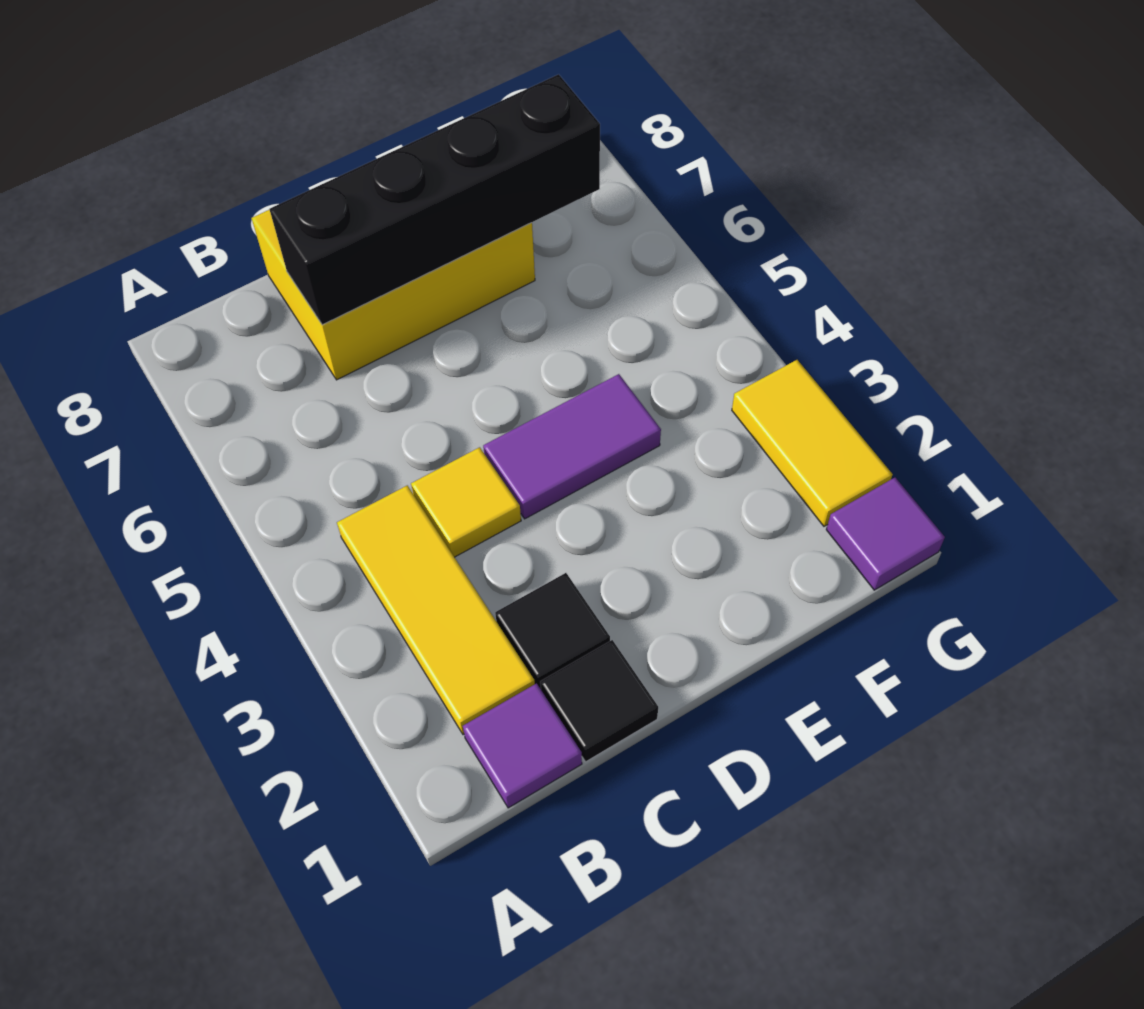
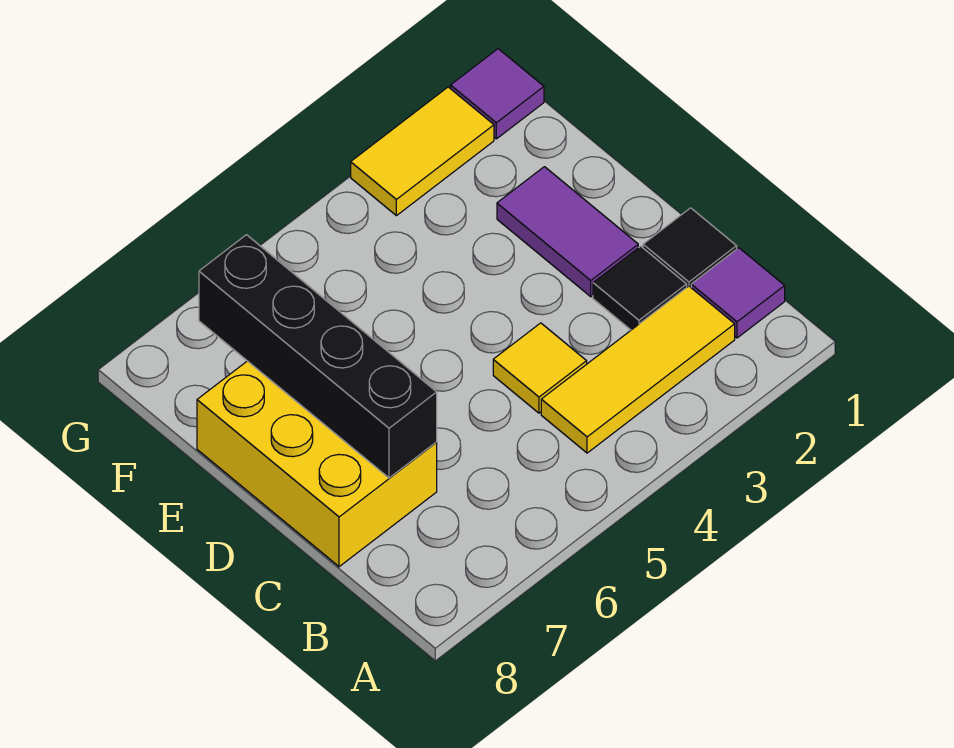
purple 1x2 tile [483,374,661,519] -> purple 1x2 tile moved to [497,167,638,297]

